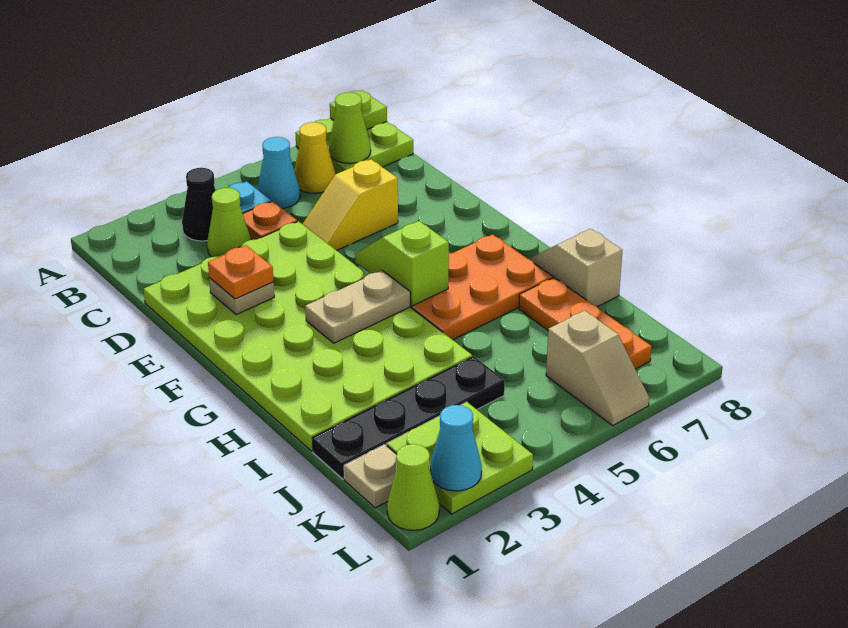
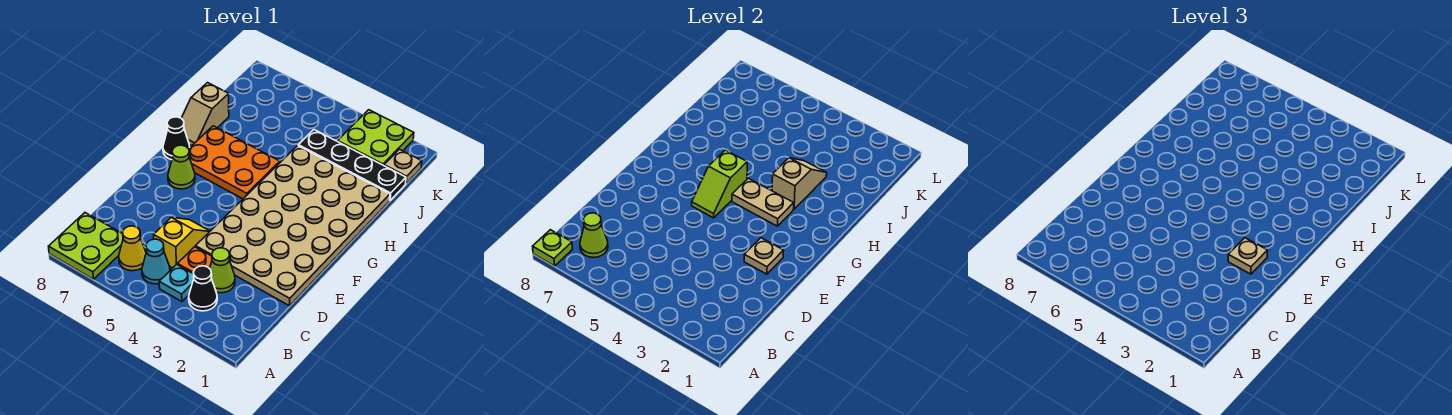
lime 4x6 plate [144,221,472,451] -> tan 4x6 plate [196,146,390,306]
yellow 1x2 slope [303,159,398,250] -> yellow 1x2 slope turned to [154,217,210,268]
orange 1x1 plate [208,245,274,299] -> tan 1x1 plate [1228,238,1268,274]
none -> black 1x1 cone [163,117,190,160]
orange 1x3 plate [519,278,652,369] -> none
tan 1x2 slope [546,311,649,425] -> tan 1x2 slope moved to [772,158,827,209]
lime 1x1 cone [387,444,439,530] -> lime 1x1 cone moved to [168,145,195,189]
cyan 1x1 cone [430,405,482,491] -> none

